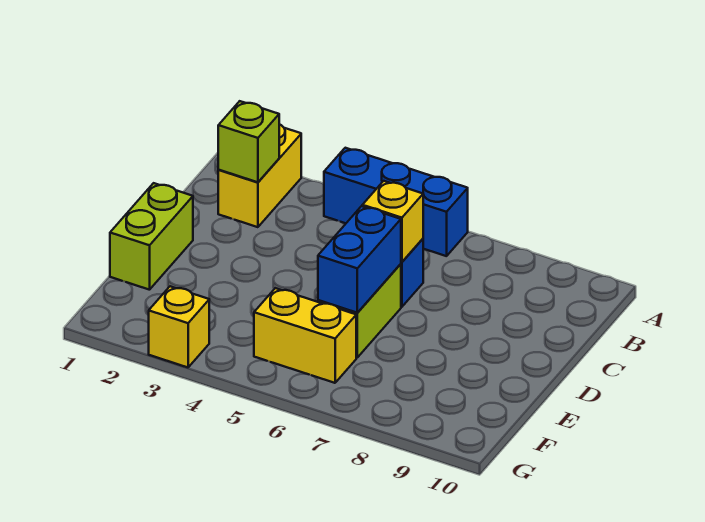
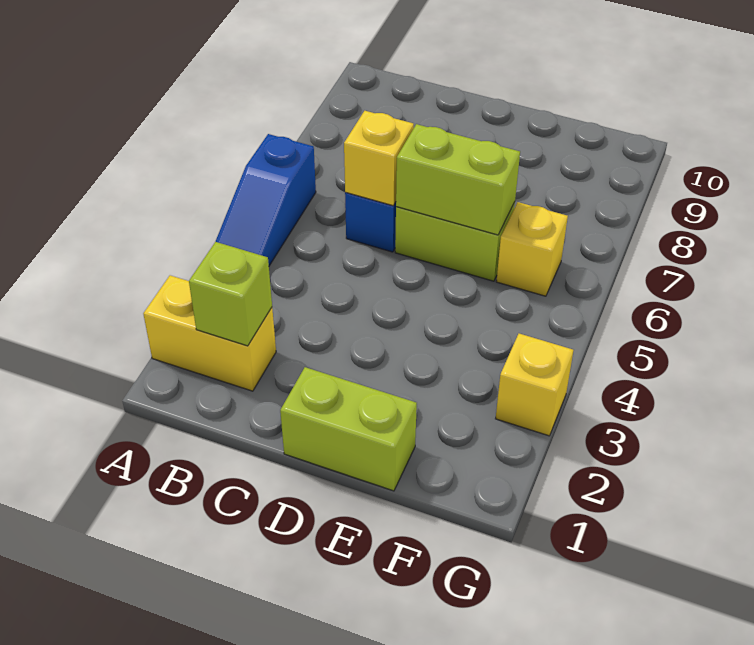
blue 1x3 brick [324,148,468,256] -> blue 1x3 slope [216,134,316,266]
blue 1x2 brick [318,206,401,313] -> lime 1x2 brick [396,124,520,235]
yellow 1x2 brick [254,288,356,383] -> yellow 1x1 brick [496,202,568,296]

